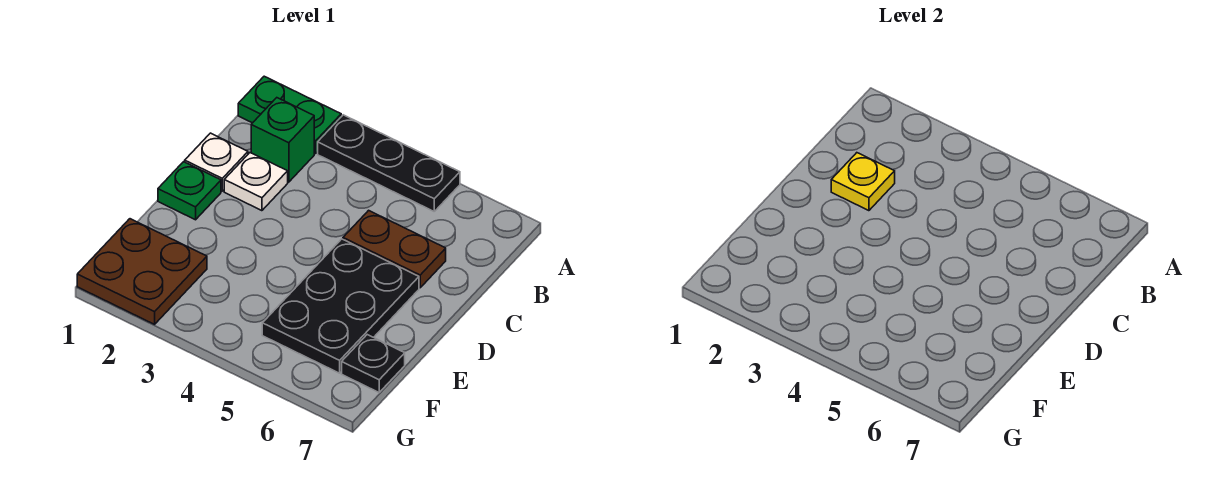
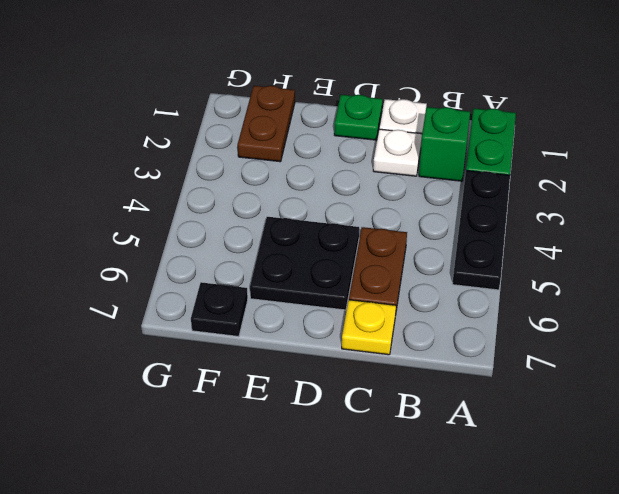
yellow 1x1 plate [831,153,895,211] -> yellow 1x1 plate moved to [342,300,396,355]
black 2x3 plate [262,239,419,373] -> black 2x2 plate [250,217,359,310]
brown 2x2 plate [77,219,207,324] -> brown 1x2 plate [238,86,295,162]

